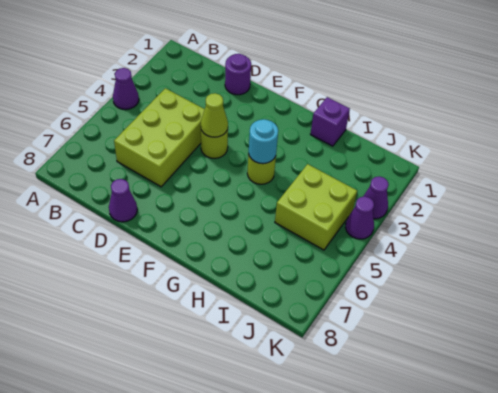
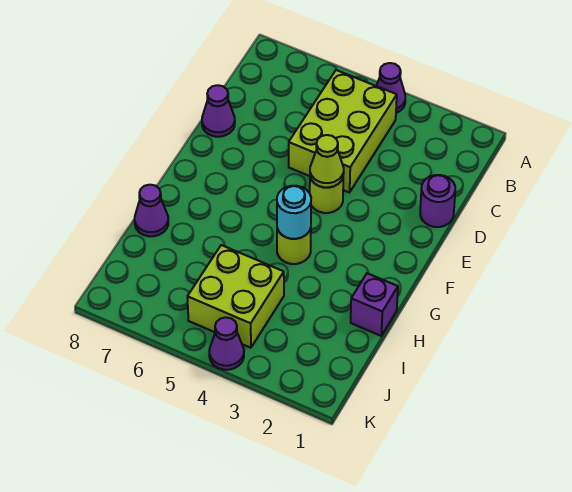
lime 2x3 brick [114,88,205,187] -> lime 2x3 brick turned to [289,70,397,192]
purple 1x1 cone [363,176,389,219] -> purple 1x1 cone moved to [135,185,168,236]

